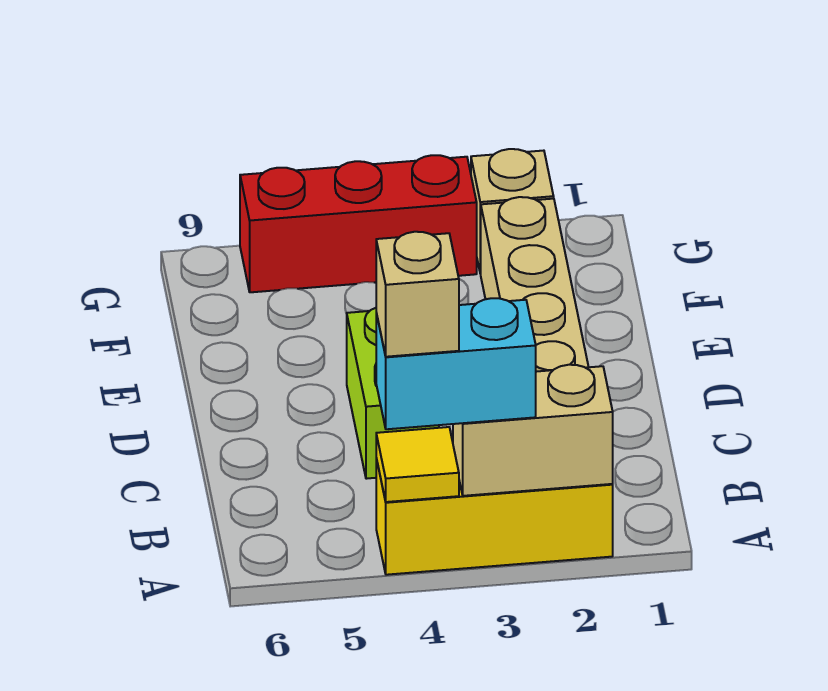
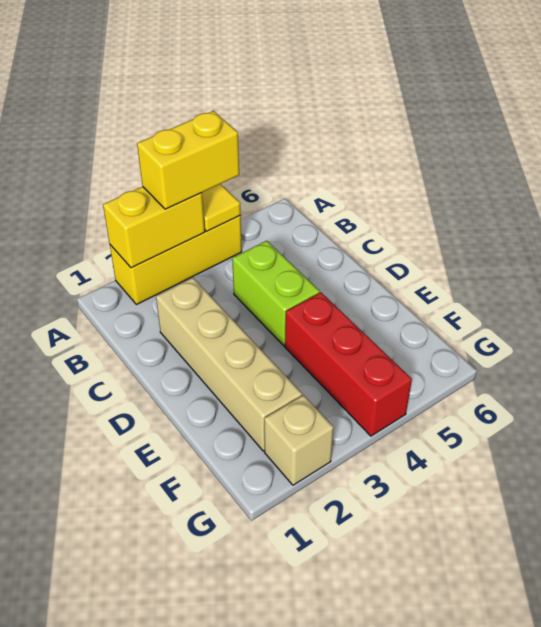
tan 1x2 brick [453,365,613,496] -> yellow 1x2 brick [103,187,205,268]
cyan 1x2 brick [376,298,536,429] -> yellow 1x2 brick [137,111,239,209]
tan 1x1 brick [376,232,459,357] -> none
red 1x3 brick [240,155,477,292] -> red 1x3 brick turned to [285,293,412,436]

